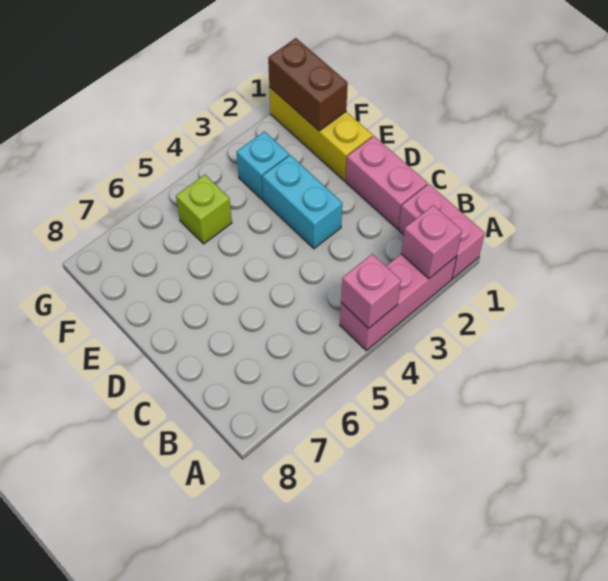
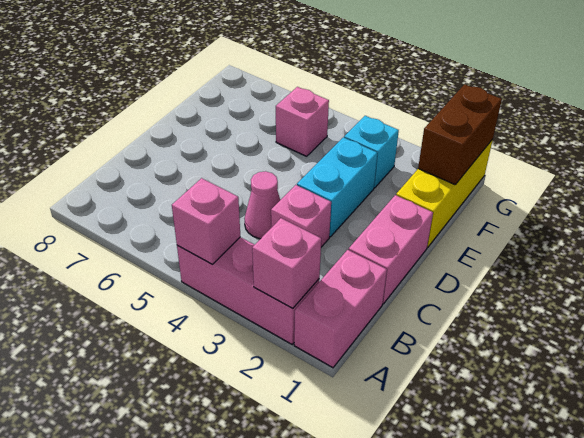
none -> pink 1x1 brick [271,185,331,247]
none -> pink 1x1 cone [245,171,280,239]
lime 1x1 brick [176,175,232,244] -> pink 1x1 brick [276,87,329,156]

